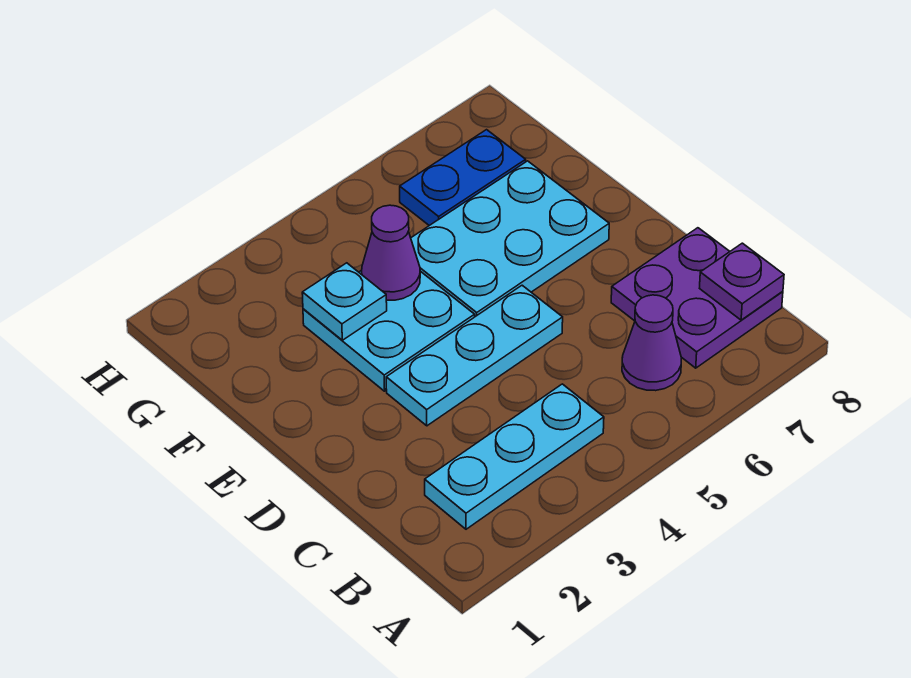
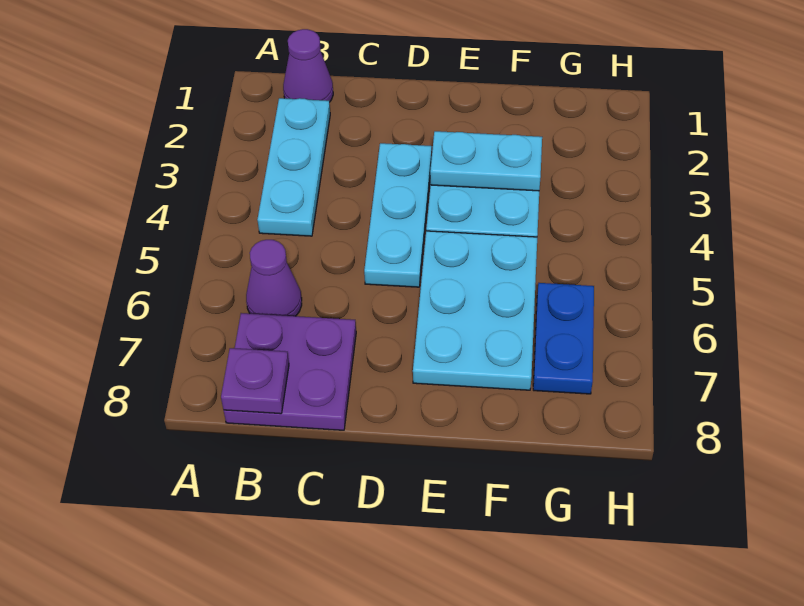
cyan 1x1 plate [302,263,387,340] -> cyan 1x2 plate [430,131,542,191]
purple 1x1 cone [362,205,420,300] -> purple 1x1 cone moved to [283,29,333,102]

